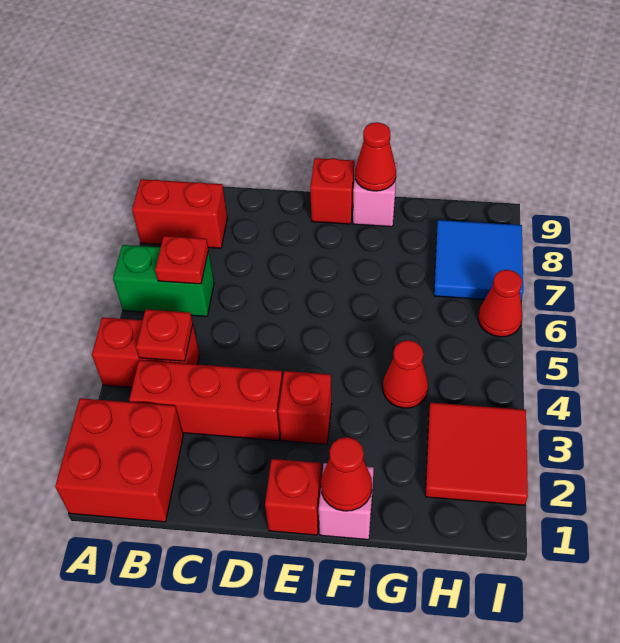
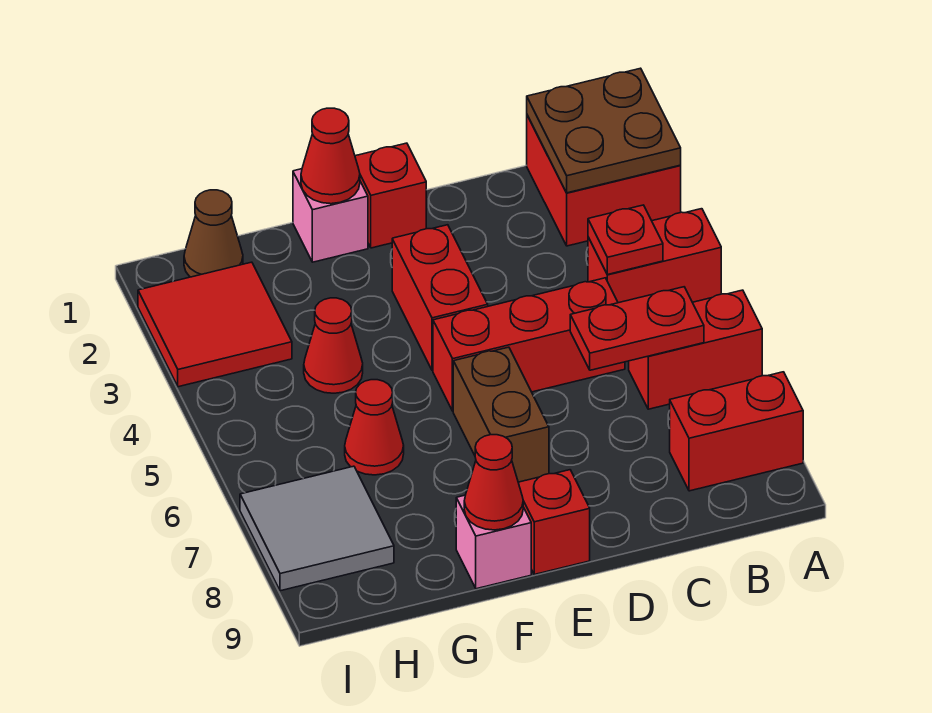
none -> brown 2x2 plate [527,68,681,193]
green 1x2 brick [113,245,214,316] -> red 1x2 brick [629,290,762,409]
red 1x3 brick [129,360,283,440] -> red 1x3 brick moved to [433,278,625,411]
red 1x1 plate [155,236,208,284] -> red 1x2 plate [570,287,704,370]
red 1x1 brick [278,371,332,444] -> red 1x2 brick [392,225,488,370]
none -> brown 1x2 brick [453,347,549,482]
none -> brown 1x1 cone [184,190,243,277]
blue 2x2 tile [434,220,523,300] -> grey 2x2 tile [240,466,394,591]
red 1x1 cone [478,270,523,337] -> red 1x1 cone moved to [345,380,404,475]

